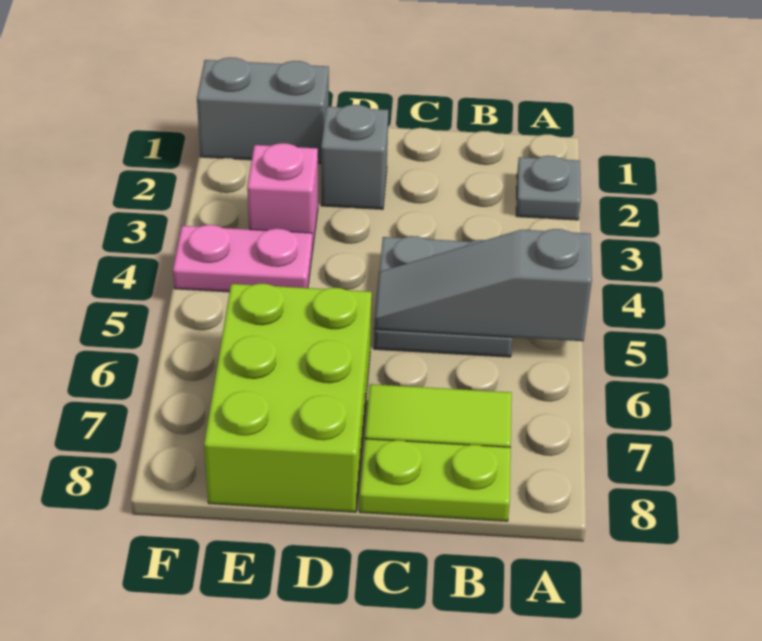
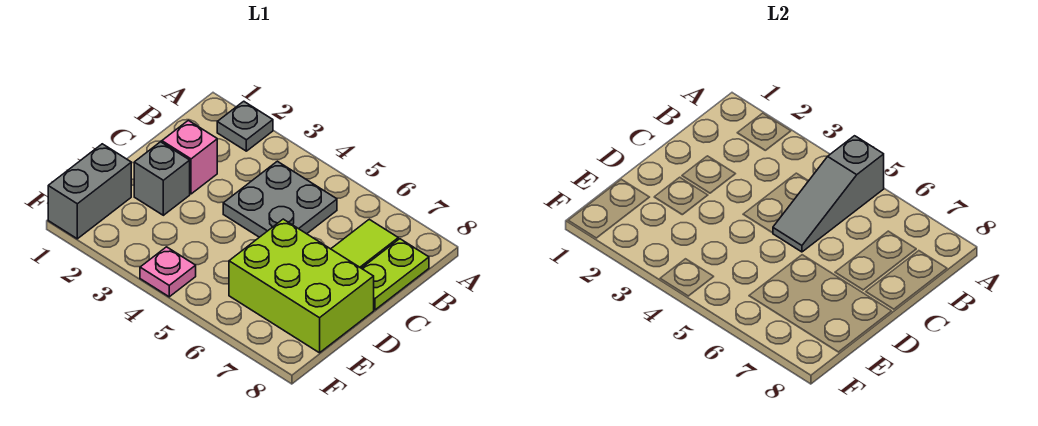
pink 1x1 brick [247,143,318,249] -> pink 1x1 brick moved to [162,120,217,194]
pink 1x2 plate [173,225,313,292] -> pink 1x1 plate [140,247,196,297]

